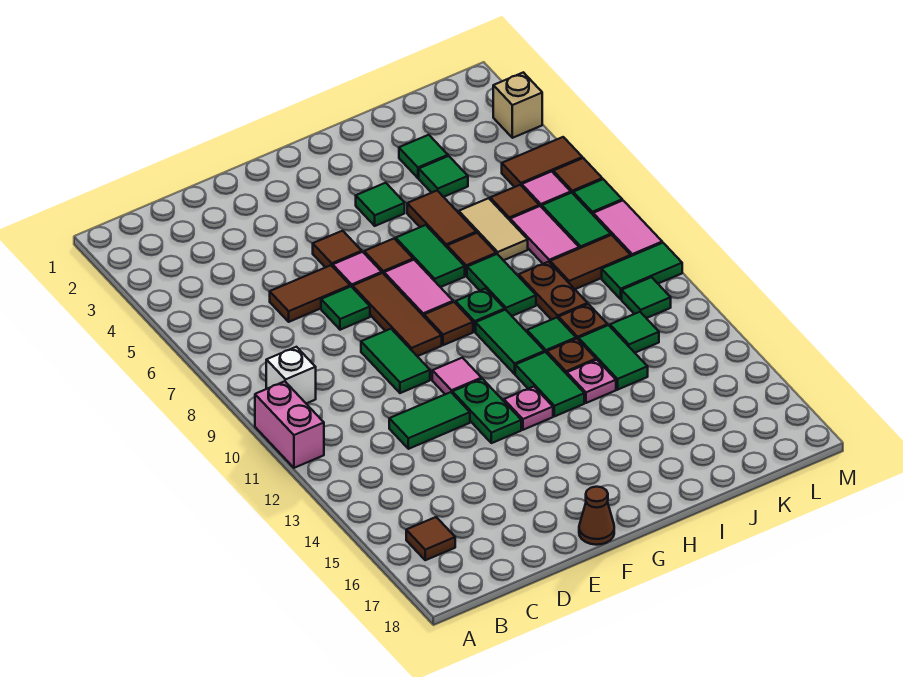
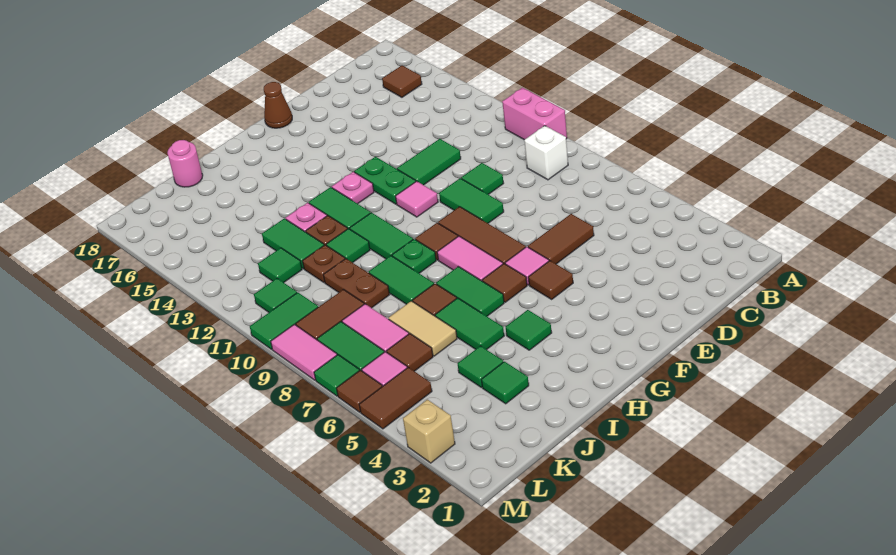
green 1x1 tile [321,286,370,330] -> green 1x1 tile moved to [461,163,504,194]
brown 1x2 tile [407,191,476,247] -> green 1x2 tile [435,298,504,350]
none -> pink 1x1 round brick [167,140,203,187]

